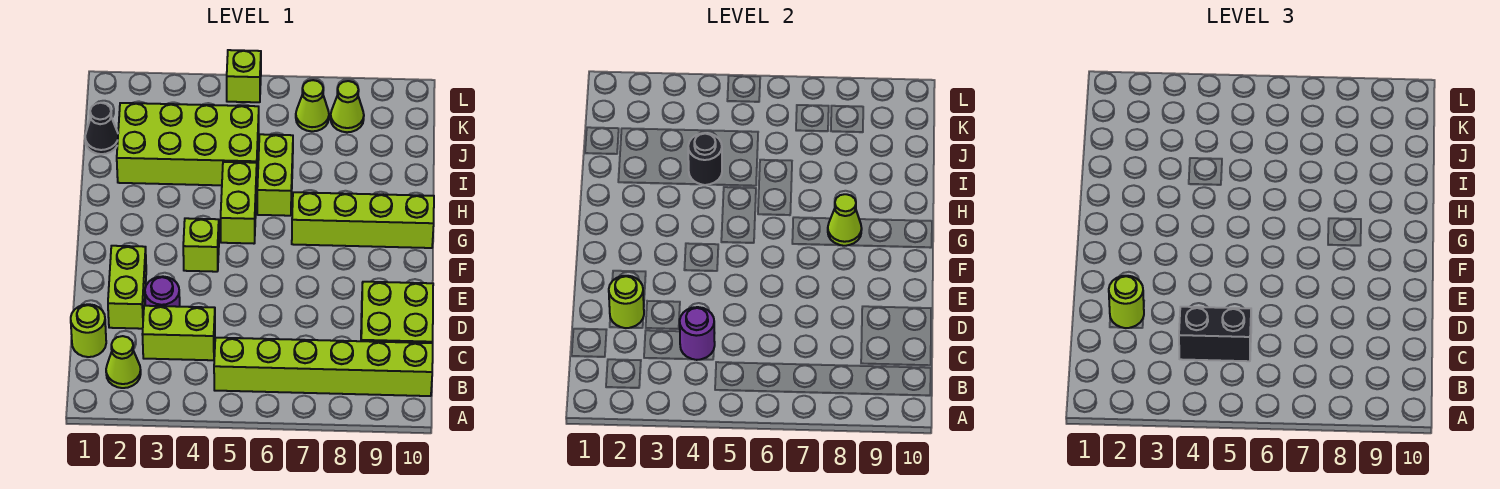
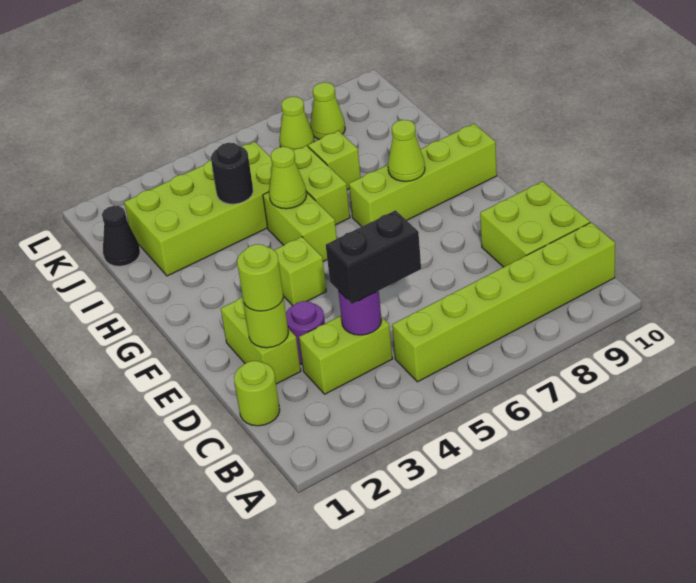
lime 1x1 cone [106,336,141,388] -> lime 1x1 cone moved to [269,147,306,209]
lime 1x1 brick [227,50,261,102] -> lime 1x1 brick moved to [308,131,361,190]

